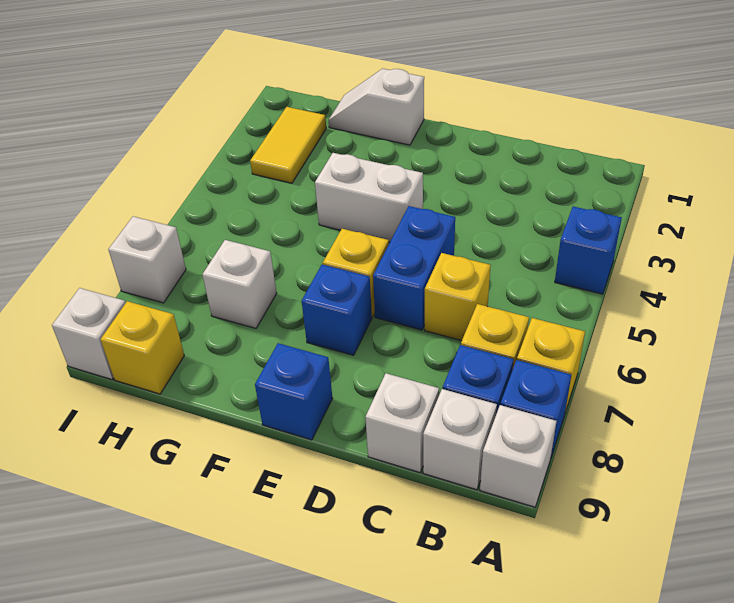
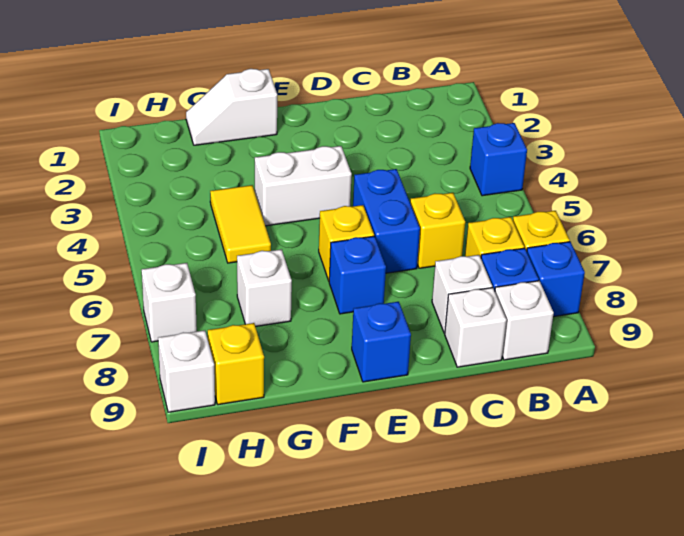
white 1x1 brick [480,405,557,507] -> white 1x1 brick moved to [432,255,492,333]
yellow 1x2 tile [250,107,326,183] -> yellow 1x2 tile moved to [210,185,271,263]

